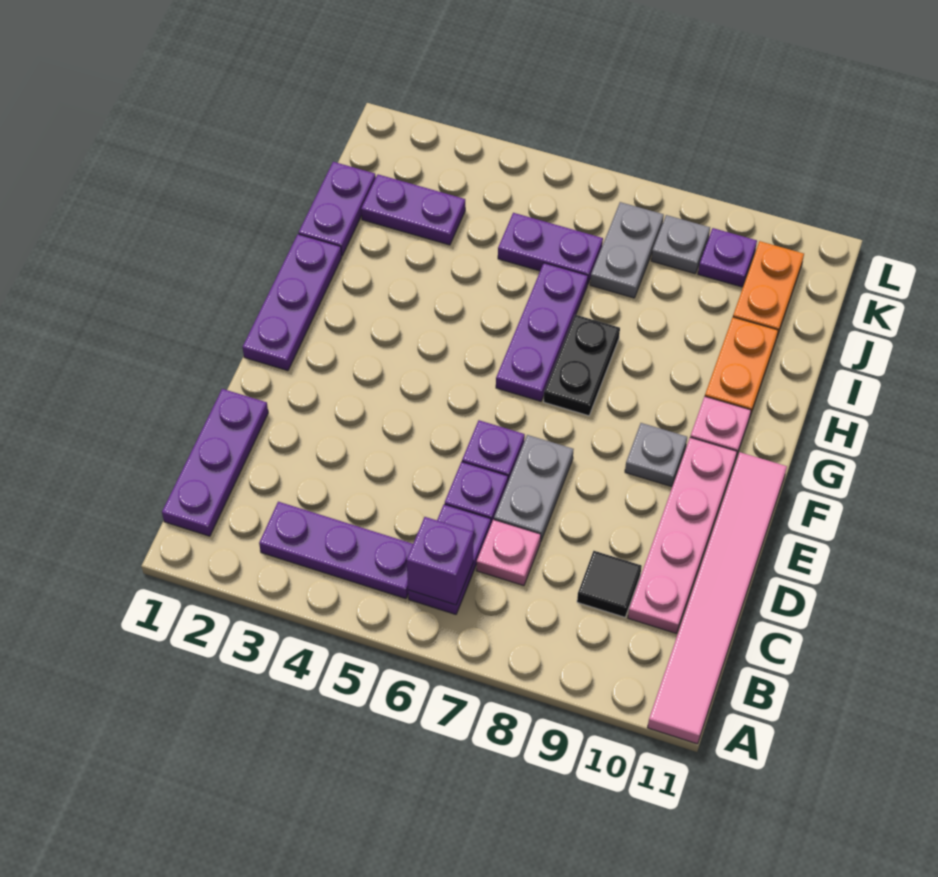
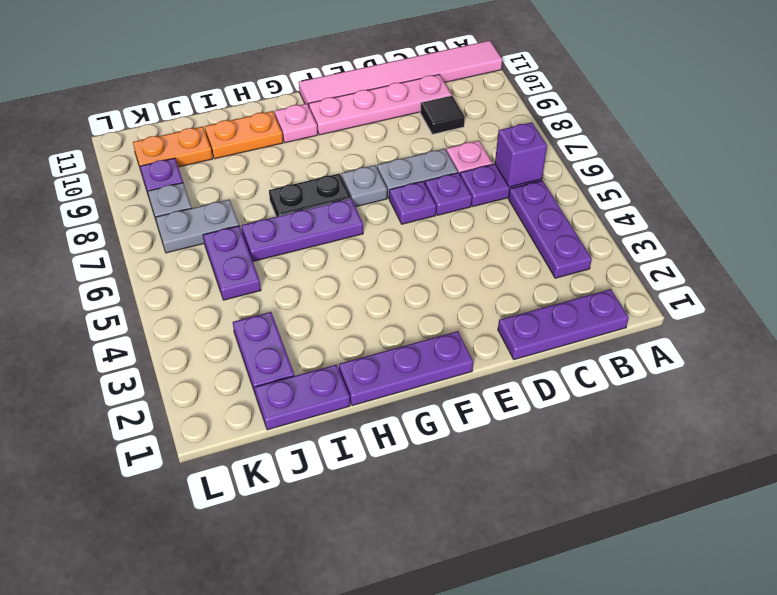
grey 1x1 plate [625,423,687,486] -> grey 1x1 plate moved to [341,165,387,207]

